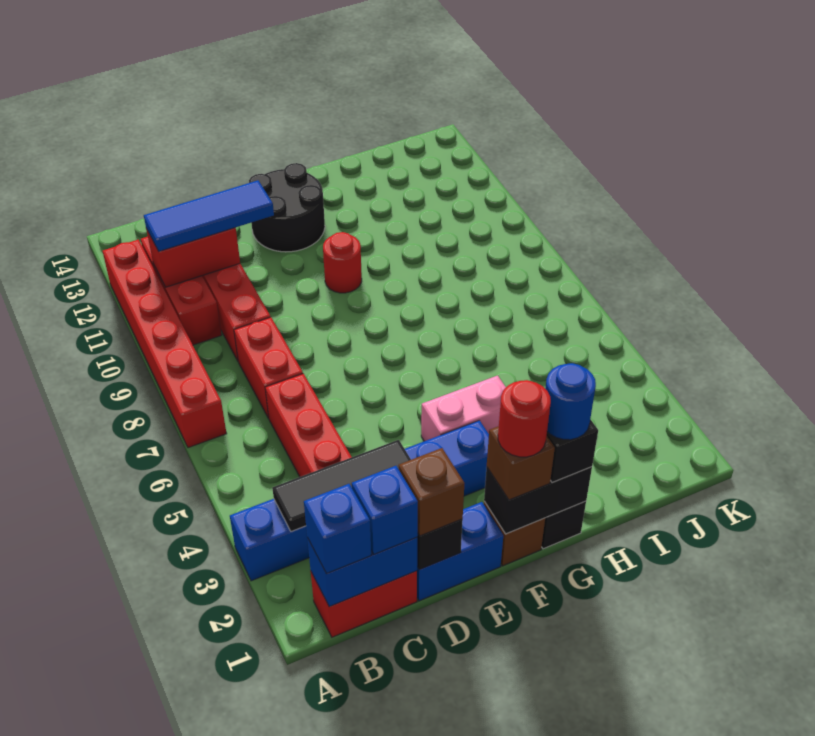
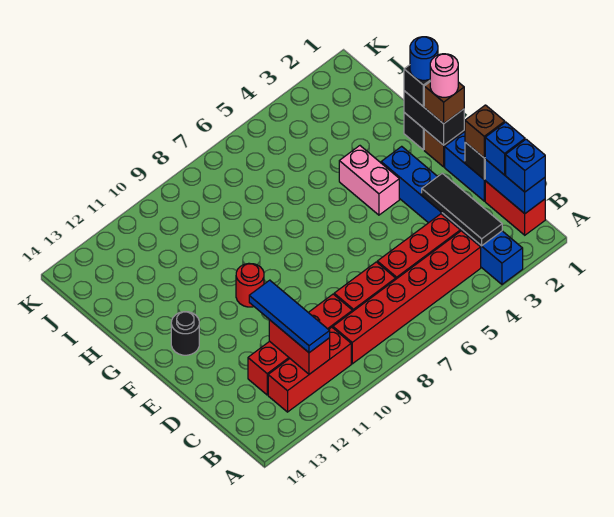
red 1x6 brick [103,239,227,448] -> red 1x6 brick moved to [333,231,481,364]
black 2x2 round brick [249,163,325,252] -> black 1x1 round brick [171,312,199,355]
red 1x1 round brick [498,380,551,457] -> pink 1x1 round brick [430,54,458,97]

